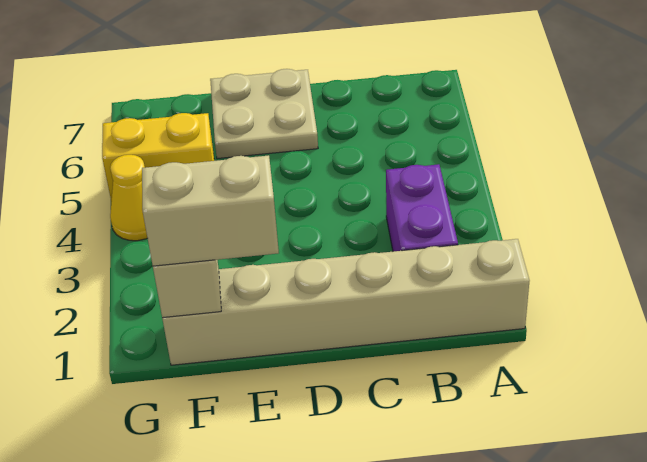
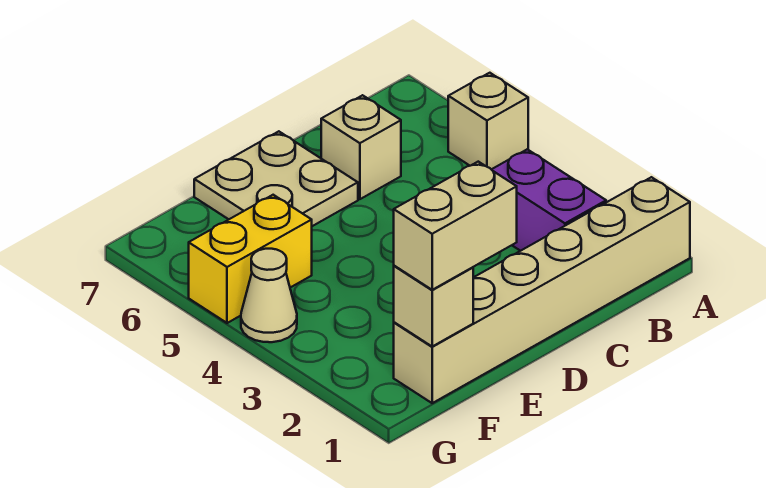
none -> tan 1x1 brick [448,73,528,169]
none -> tan 1x1 brick [321,95,401,199]
yellow 1x1 cone [110,155,147,241] -> tan 1x1 cone [241,249,297,342]

